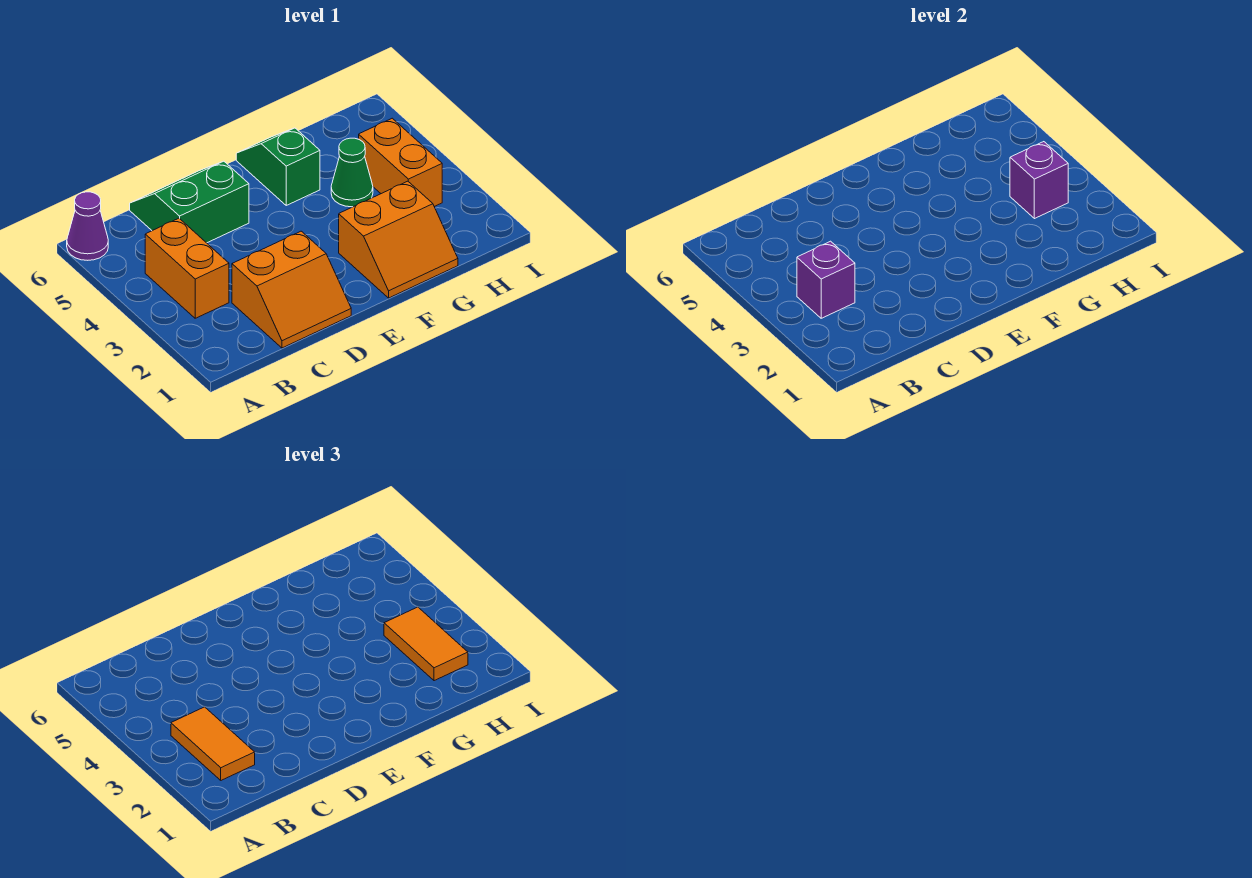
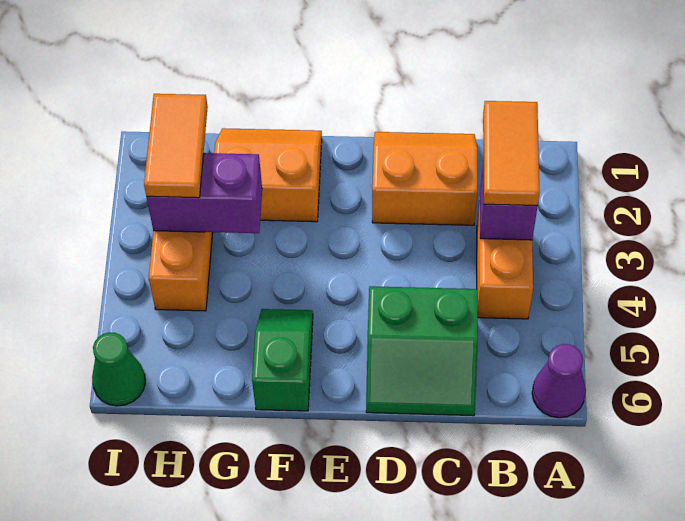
green 1x2 slope [236,128,320,205] -> green 1x2 slope turned to [252,309,313,411]
green 1x1 cone [331,138,373,207] -> green 1x1 cone moved to [92,333,145,406]
purple 1x1 brick [1010,142,1068,219] -> purple 1x2 brick [147,153,262,233]

